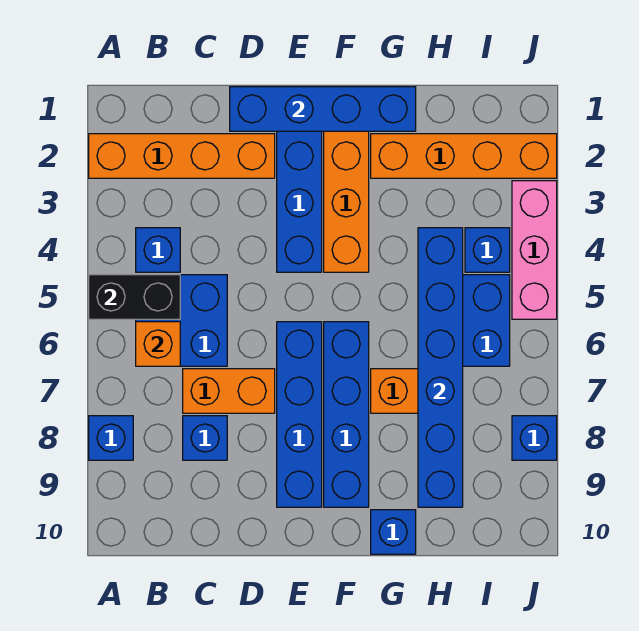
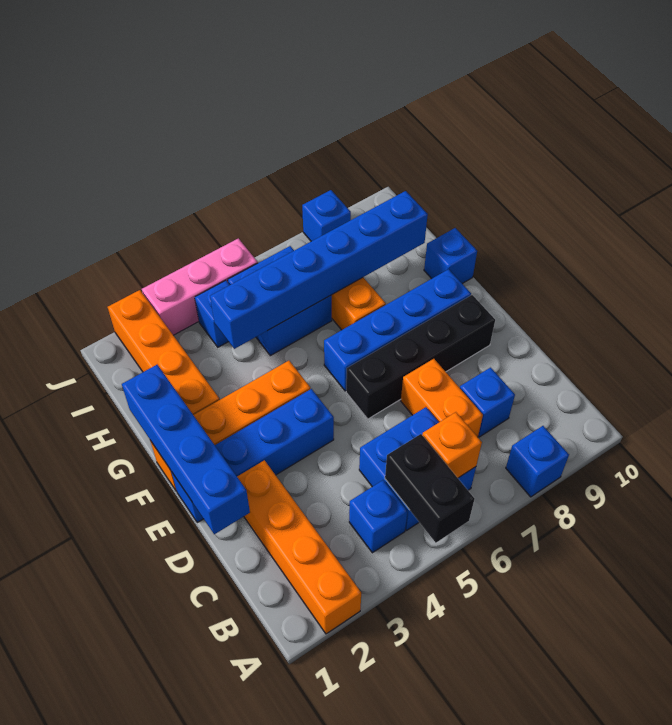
blue 1x4 brick [277,322,322,507] -> black 1x4 brick [346,295,495,419]

